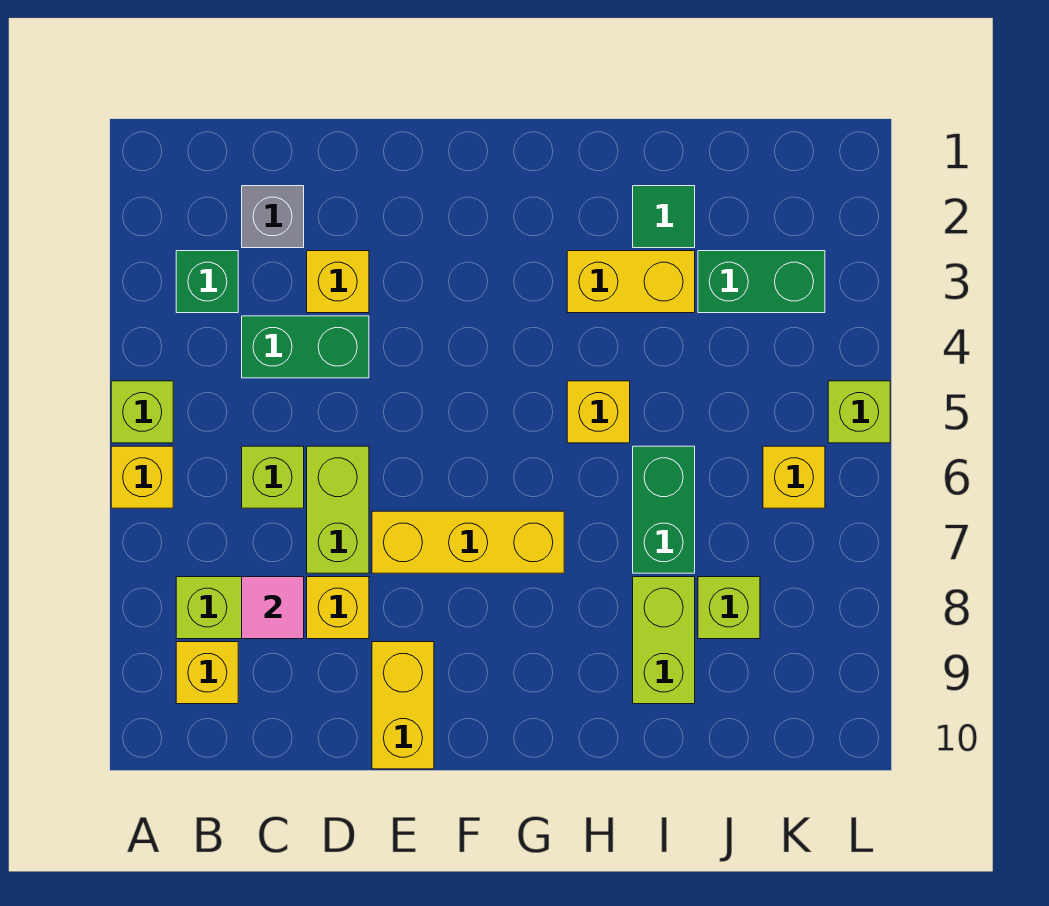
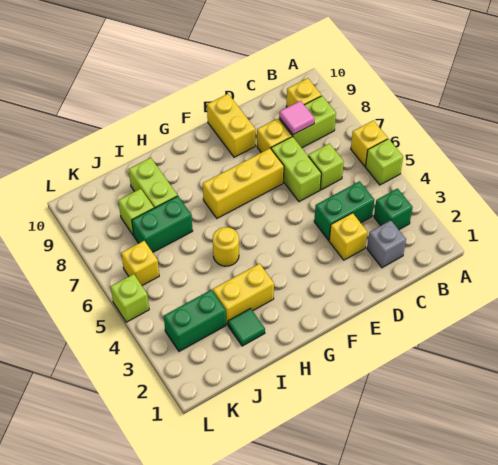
yellow 1x1 brick [567,381,630,443] -> yellow 1x1 round brick [213,227,239,266]
green 1x2 brick [633,446,695,573] -> green 1x2 brick turned to [132,196,193,252]

